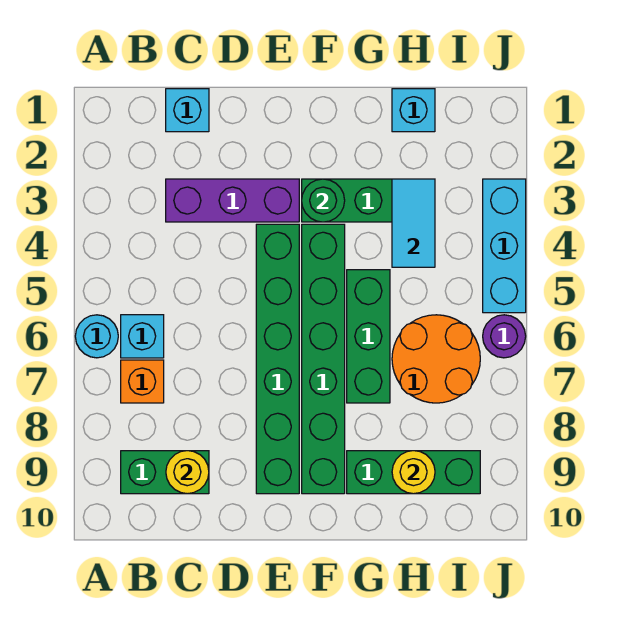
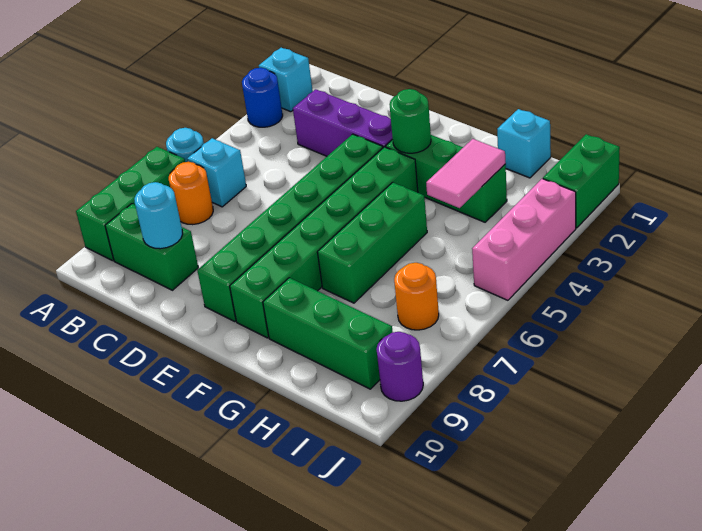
none -> blue 1x1 round brick [242,68,283,127]
none -> green 1x3 brick [76,147,185,261]
orange 1x1 brick [121,360,164,403] -> orange 1x1 round brick [169,162,213,225]
cyan 1x1 brick [166,89,209,132] -> cyan 1x1 brick moved to [259,48,313,112]
yellow 1x1 round brick [166,451,209,494] -> cyan 1x1 round brick [134,182,183,249]
cyan 1x2 tile [392,179,435,267] -> pink 1x2 tile [426,139,506,208]
orange 2x2 round brick [392,315,480,403] -> orange 1x1 round brick [394,263,439,330]
yellow 1x1 round brick [392,451,435,494] -> none
none -> green 1x2 brick [543,134,620,228]
cyan 1x3 brick [483,179,526,313] -> pink 1x3 brick [472,179,576,300]
purple 1x1 round brick [483,315,526,358] -> purple 1x1 round brick moved to [376,332,423,401]

